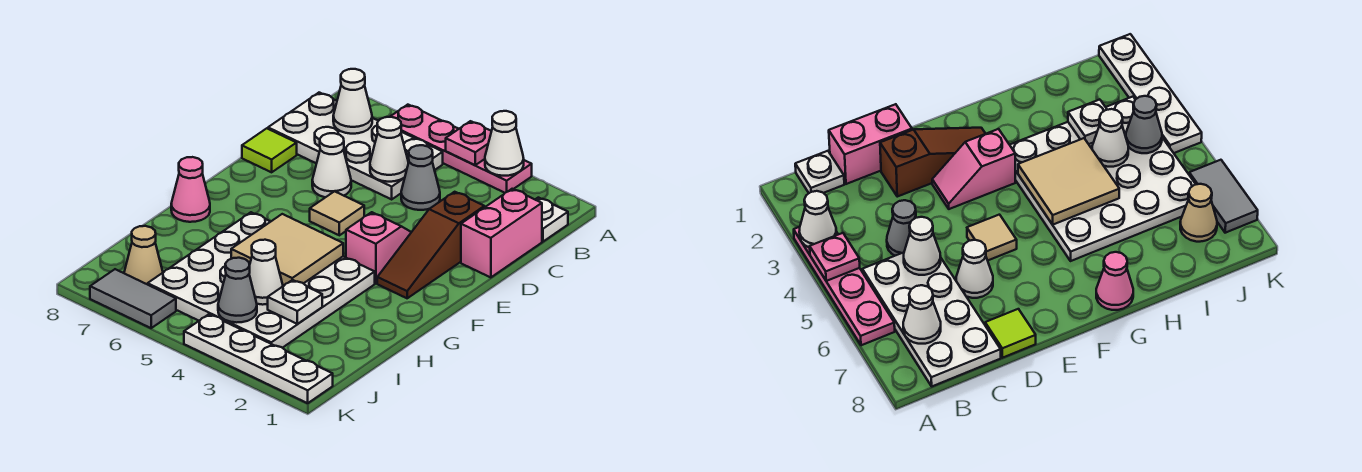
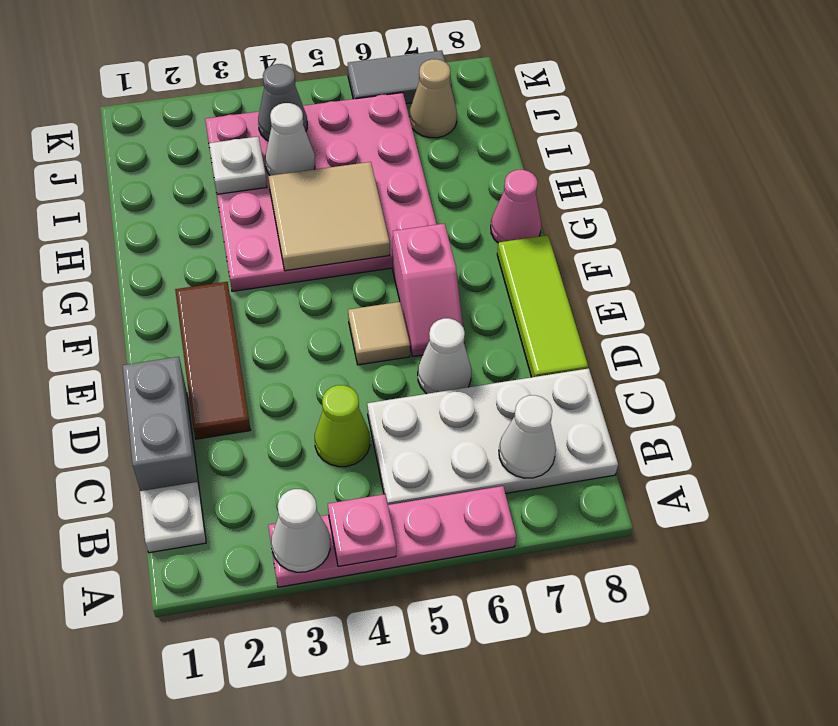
pink 1x2 brick [461,189,542,278] -> grey 1x2 brick [122,357,199,491]
grey 1x1 cone [401,145,440,210] -> lime 1x1 cone [315,385,370,467]
white 1x1 cone [370,117,408,182] -> none
brown 1x3 slope [377,192,484,298] -> brown 1x3 tile [175,282,251,439]
lime 1x1 tile [242,128,297,172] -> lime 1x3 tile [497,235,588,377]
pink 1x2 slope [346,212,411,283] -> pink 1x2 slope moved to [393,224,465,356]
white 4x4 plate [148,212,375,348] -> pink 4x4 plate [205,93,437,291]
white 1x4 plate [184,314,333,403] -> none

